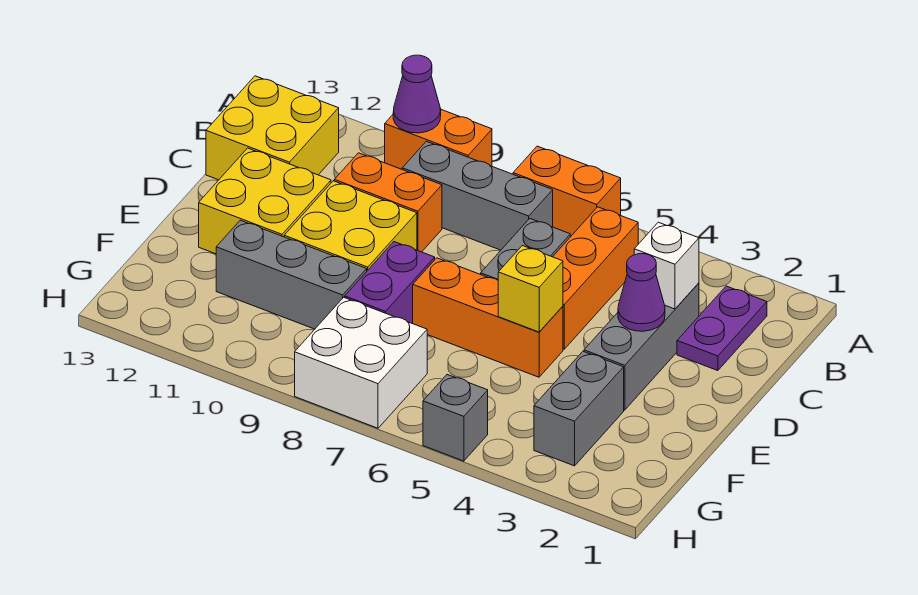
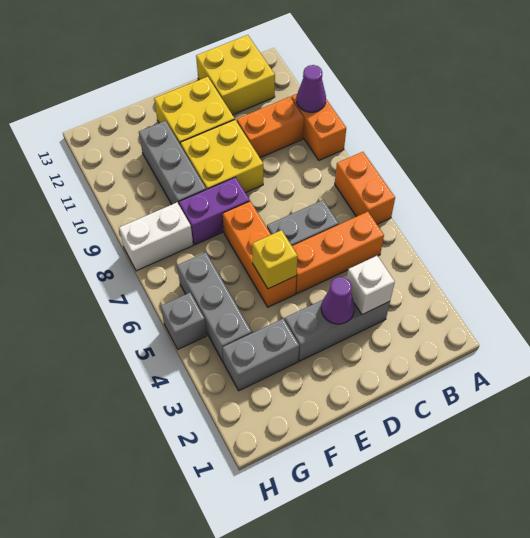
purple 1x2 plate [677,286,767,371] -> none
grey 1x3 brick [402,141,553,250] -> grey 1x3 brick moved to [177,253,252,363]
orange 1x2 brick [334,153,442,252] -> orange 1x2 brick turned to [237,97,304,158]
white 2x2 brick [295,297,427,428] -> white 1x2 brick [119,203,193,271]

